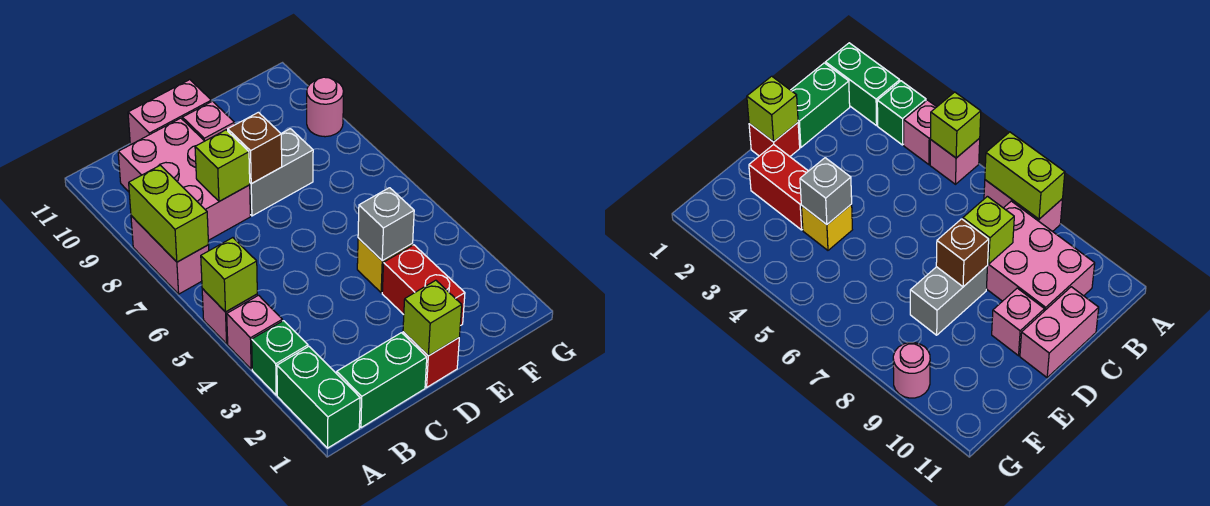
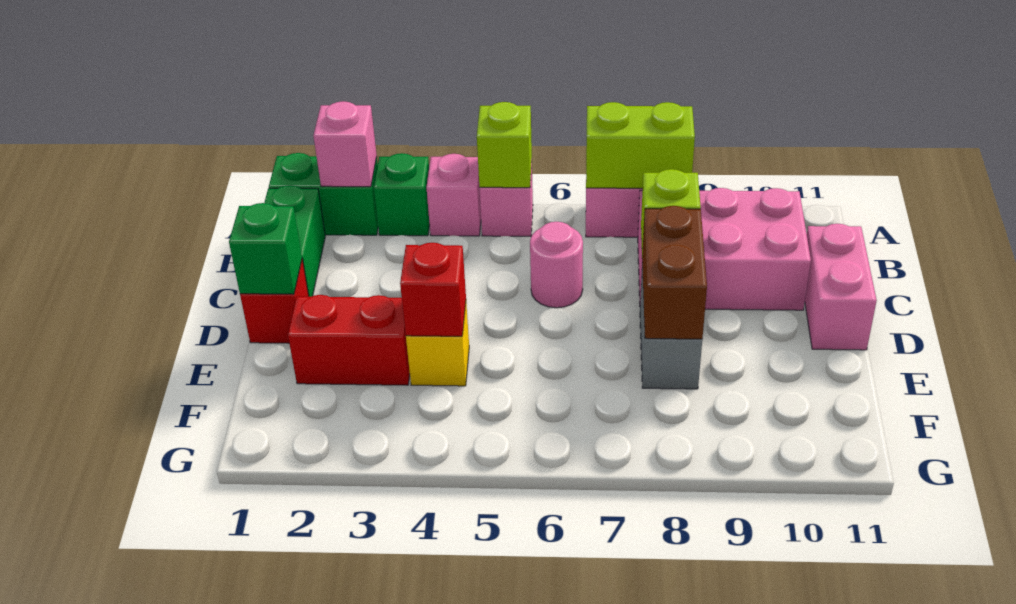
lime 1x1 brick [403,280,462,356] -> green 1x1 brick [229,203,302,294]
brown 1x1 brick [228,112,282,184] -> brown 1x2 brick [642,206,707,339]
pink 1x1 brick [182,101,235,141] -> pink 1x1 brick moved to [313,101,377,187]
grey 1x1 brick [358,188,414,261] -> red 1x1 brick [400,243,466,336]
pink 1x1 round brick [307,77,344,137] -> pink 1x1 round brick moved to [530,222,583,308]

